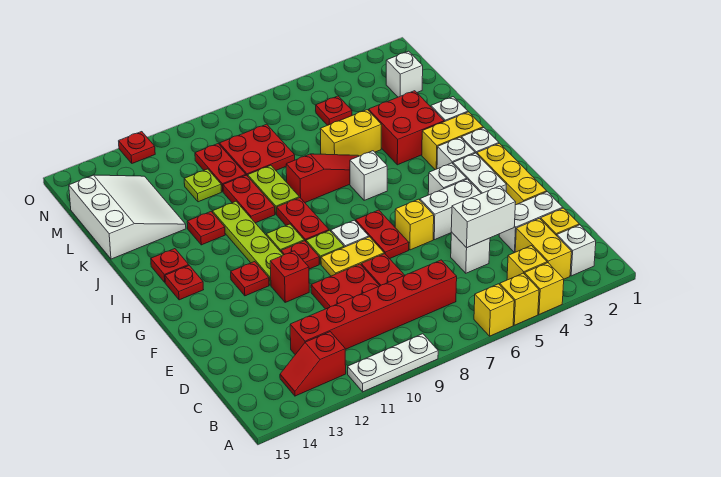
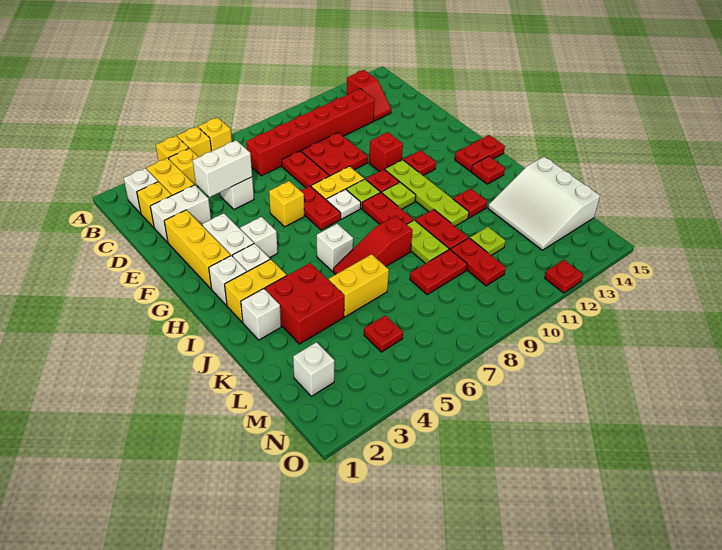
white 1x3 plate [348,334,438,392] -> none
red 1x2 slope [280,332,346,396] -> red 1x2 slope turned to [347,70,391,121]
white 1x2 brick [420,179,481,240] -> none
red 1x1 plate [165,266,204,300] -> red 1x2 plate [455,135,505,171]
red 2x2 plate [219,124,295,176] -> red 1x2 plate [410,249,467,295]

